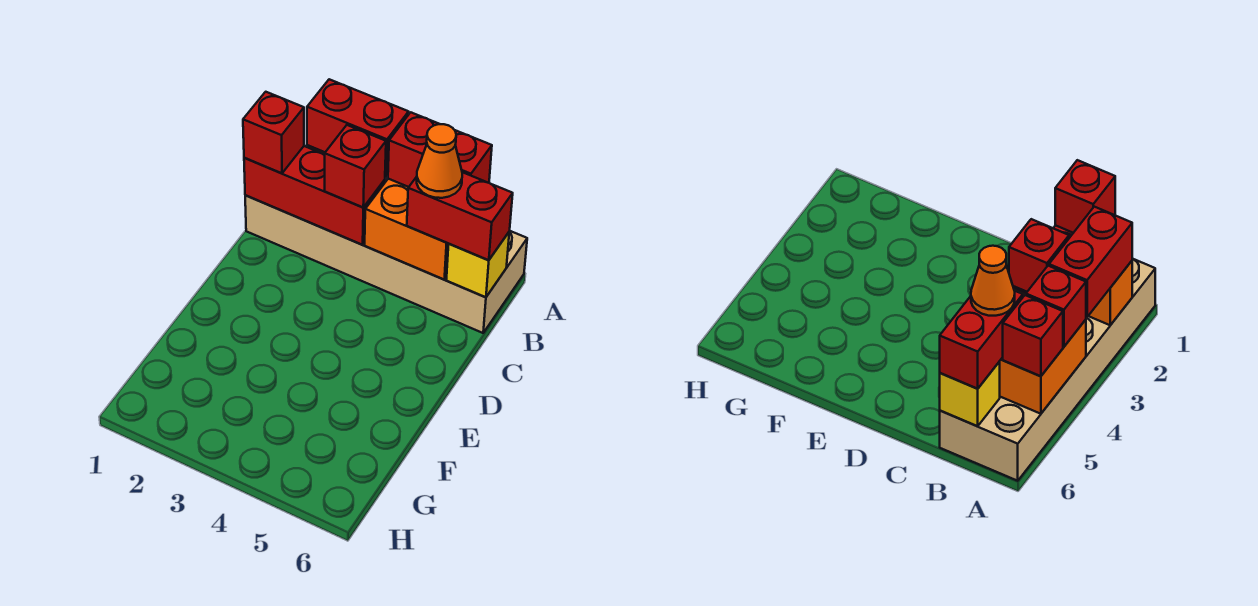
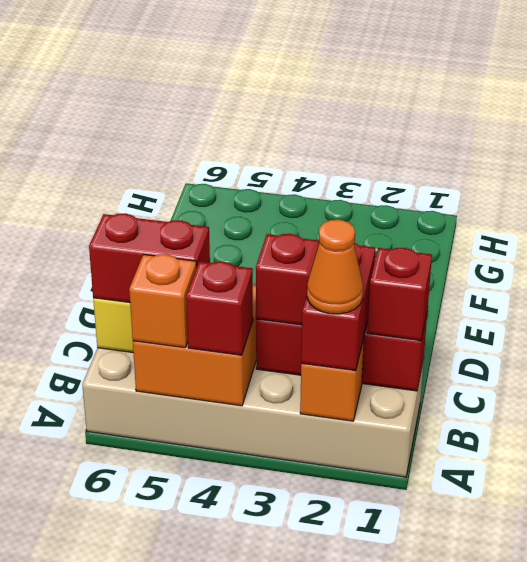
red 1x2 brick [307,79,409,177] -> red 1x2 brick turned to [301,243,375,371]
red 1x1 brick [455,130,492,183] -> orange 1x1 brick [129,254,197,348]
orange 1x1 cone [417,124,462,198] -> orange 1x1 cone moved to [307,220,363,314]

